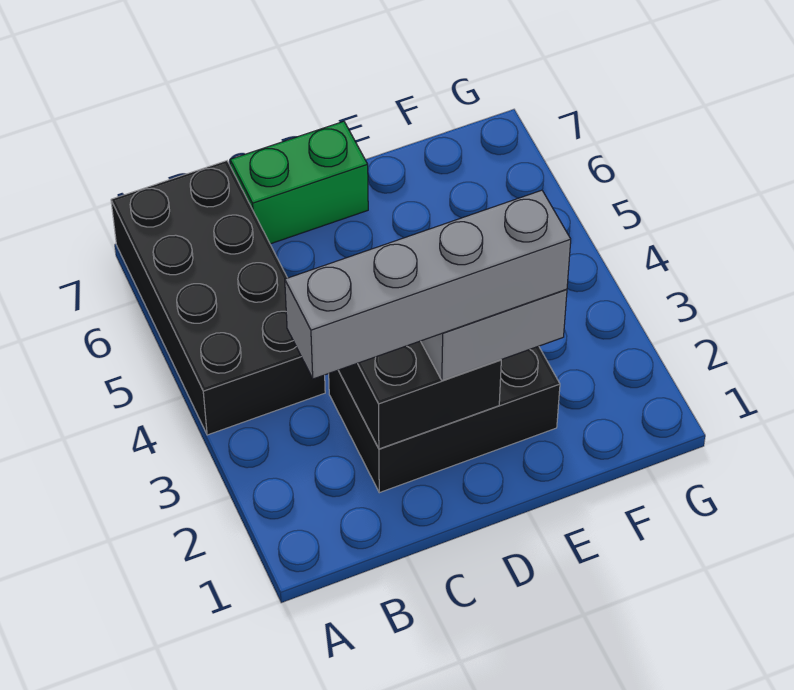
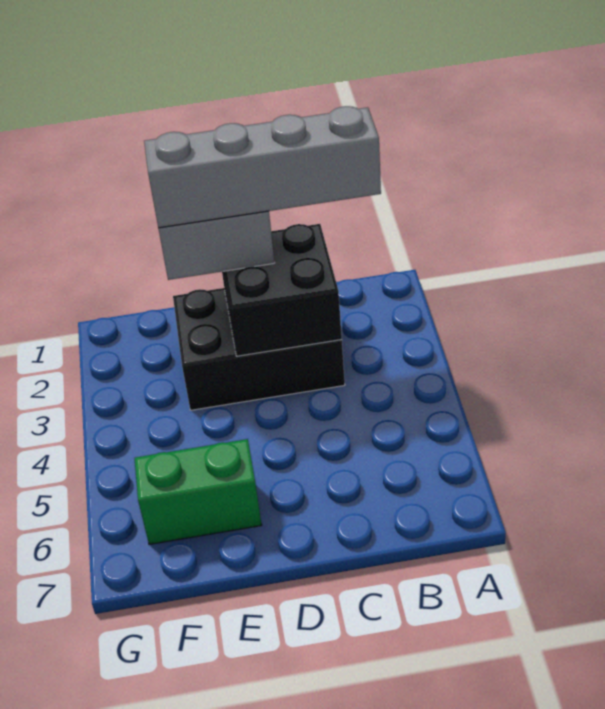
black 2x4 brick [111,161,325,435] -> none
green 1x2 brick [230,121,368,244] -> green 1x2 brick moved to [134,439,261,544]

